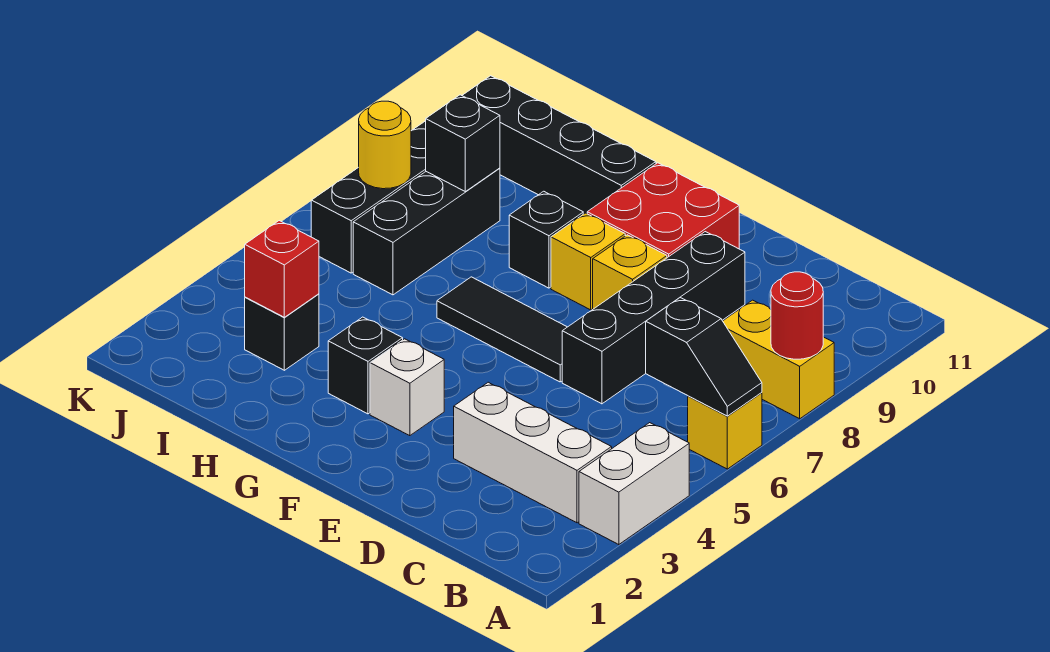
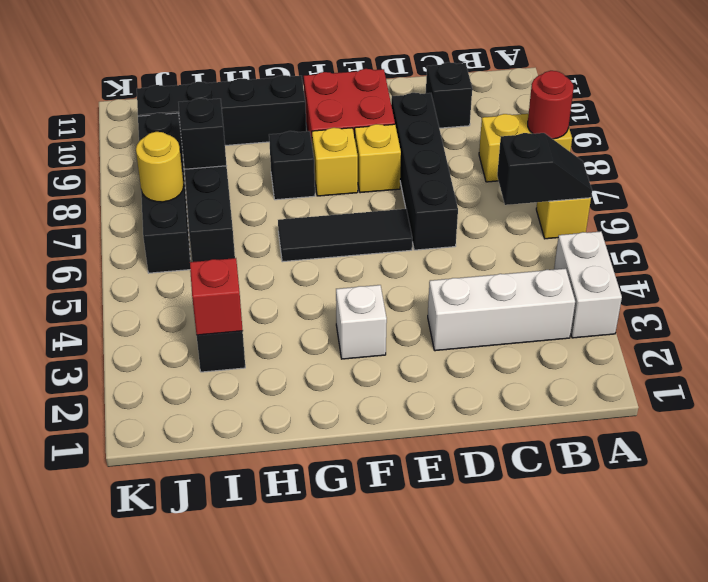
black 1x1 brick [328,317,403,414] -> black 1x1 brick moved to [426,62,472,128]

